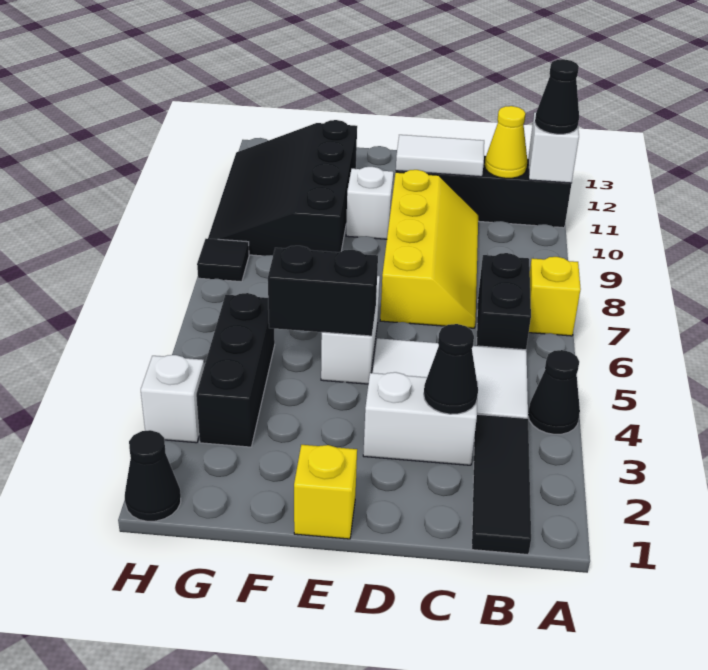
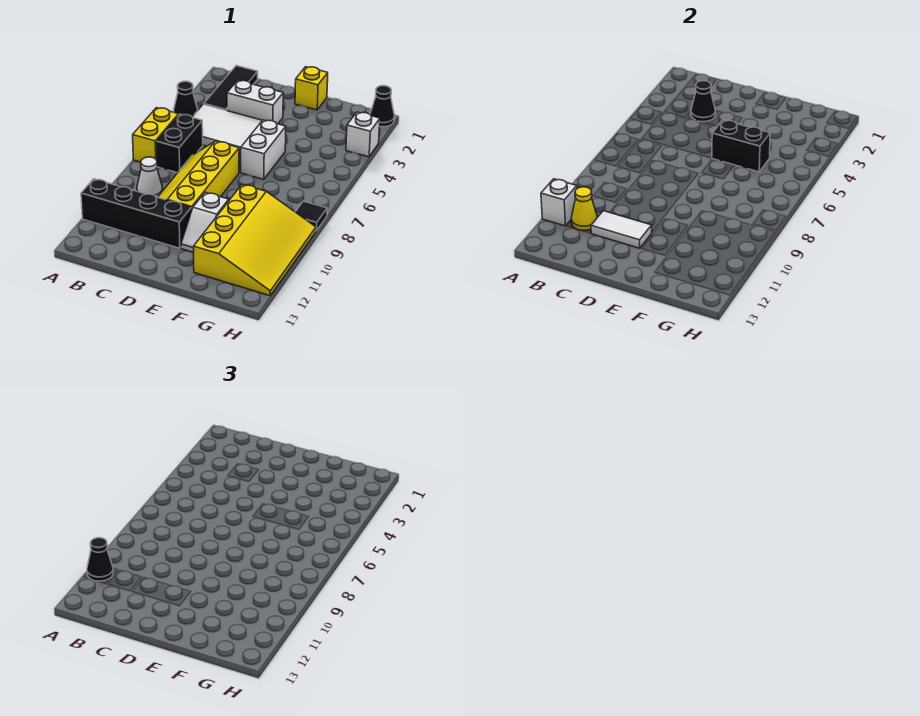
yellow 1x1 brick [529,257,581,336] -> yellow 1x2 brick [133,108,179,162]
none -> white 1x1 cone [137,157,163,197]
black 3x4 slope [208,120,357,256] -> yellow 3x4 slope [194,185,316,296]
black 1x3 brick [196,293,275,447] -> none

